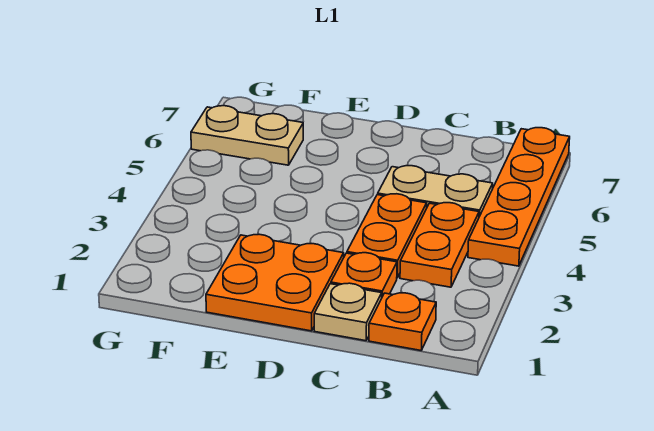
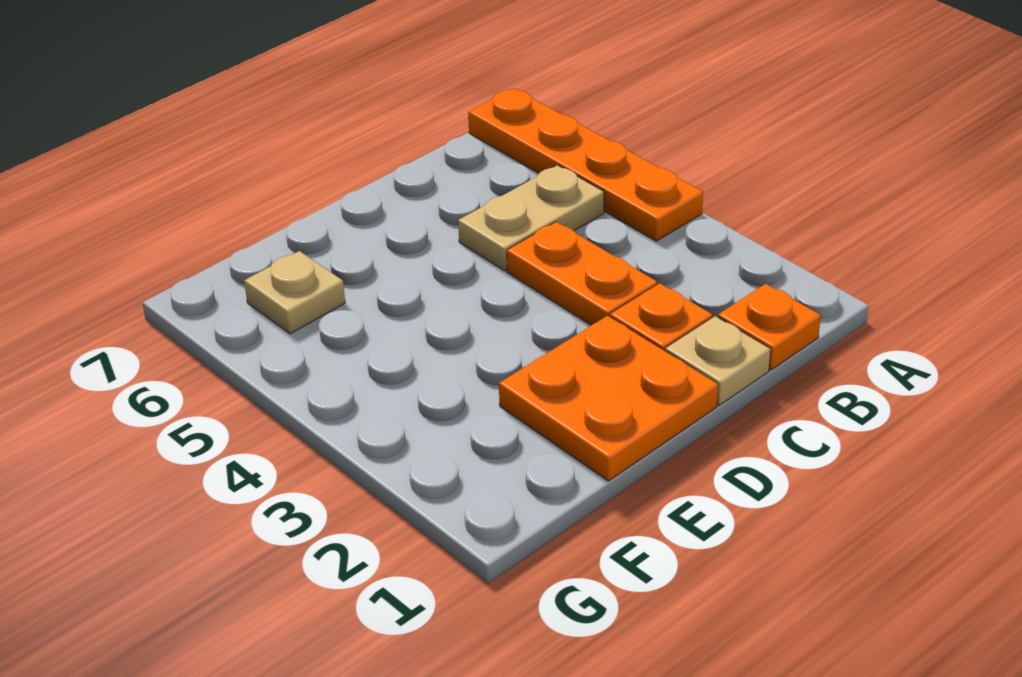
orange 1x2 plate [400,203,479,287] -> none
tan 1x2 plate [191,106,303,165] -> tan 1x1 plate [244,251,345,334]

